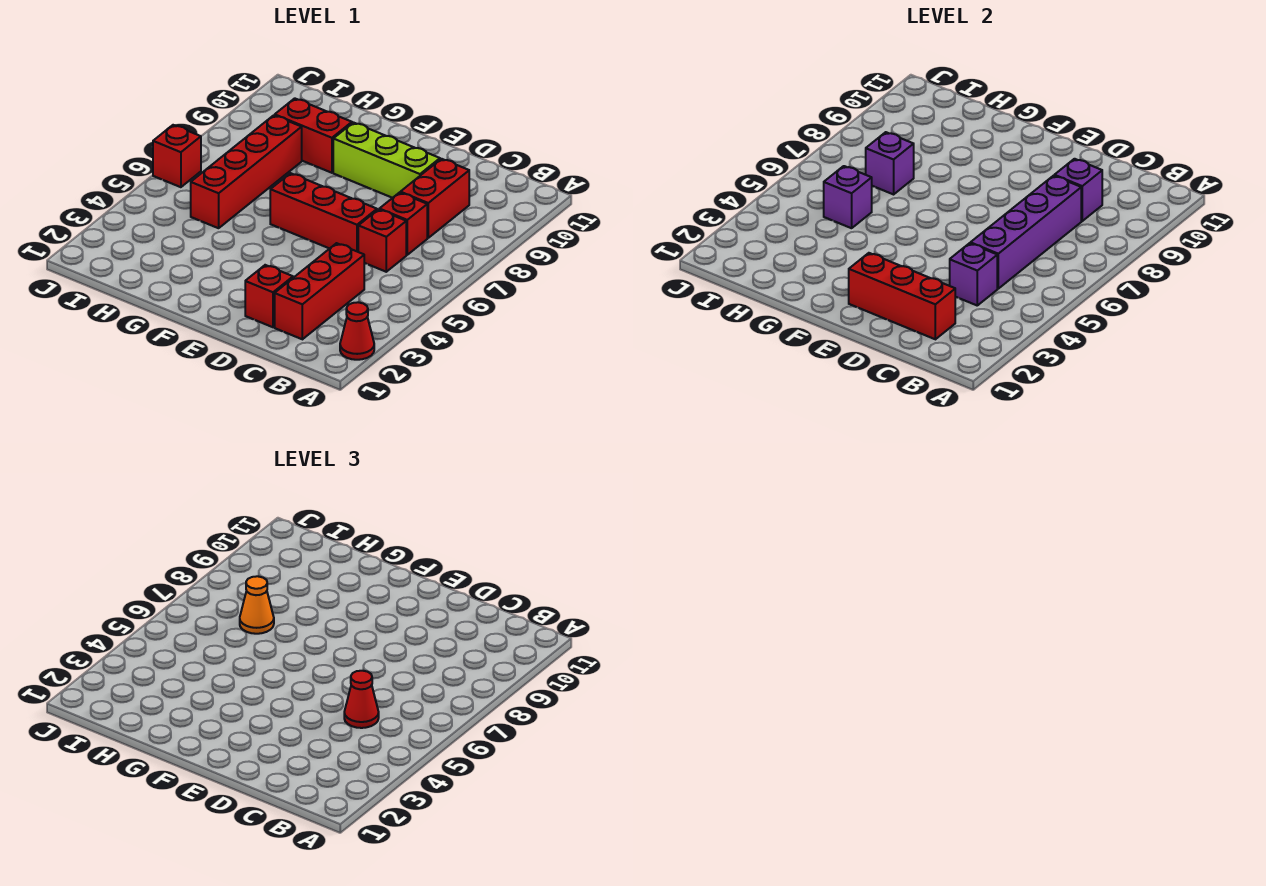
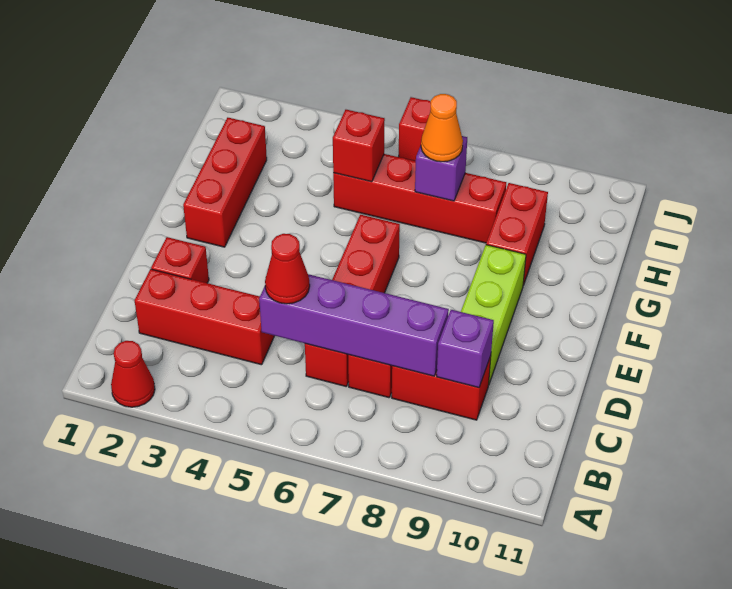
red 1x3 brick [849,253,955,339] -> red 1x3 brick moved to [183,118,267,247]
purple 1x1 brick [950,243,997,305] -> none
purple 1x1 brick [824,166,872,228] -> red 1x1 brick [333,110,385,182]

